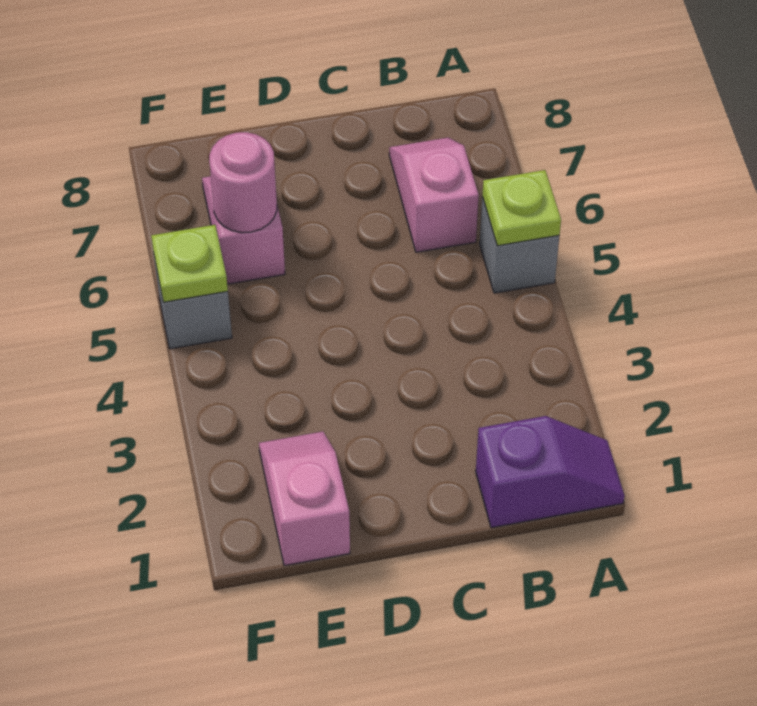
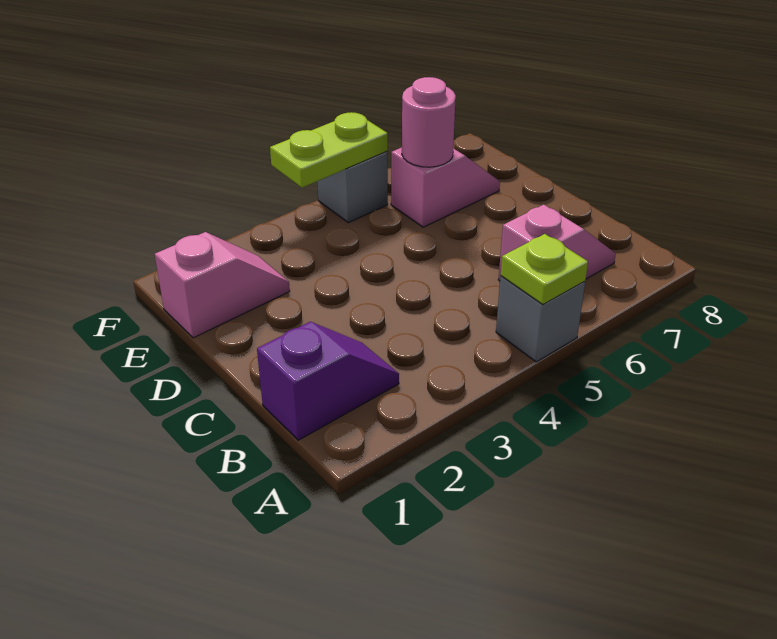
purple 1x2 slope [476,416,624,528] -> purple 1x2 slope turned to [257,322,399,440]
lime 1x1 plate [151,225,228,302] -> lime 1x2 plate [270,112,388,188]

